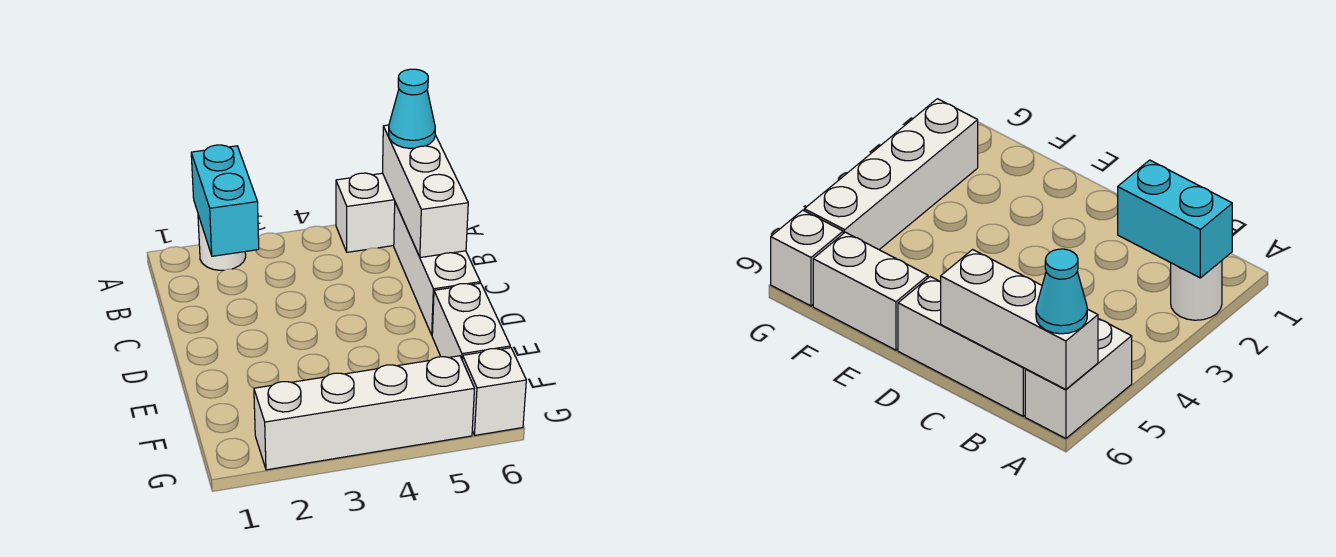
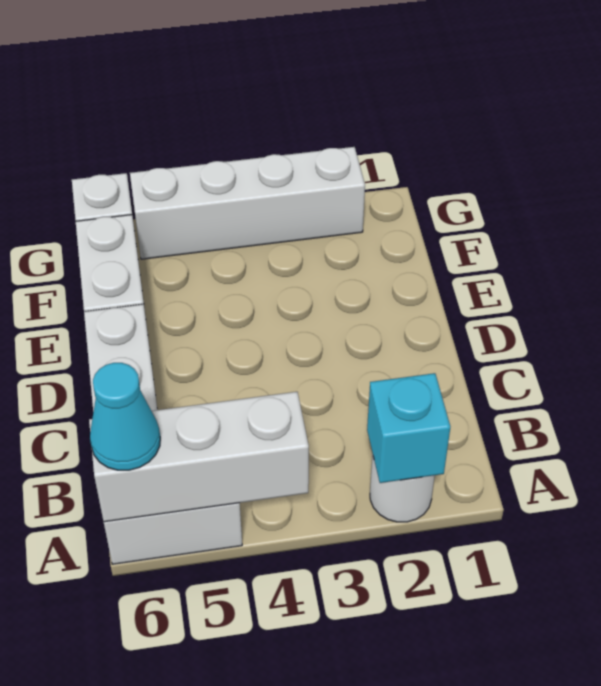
cyan 1x2 brick [191,145,259,256] -> cyan 1x1 brick [367,373,450,483]
white 1x3 brick [383,125,468,258] -> white 1x3 brick turned to [89,392,309,522]

